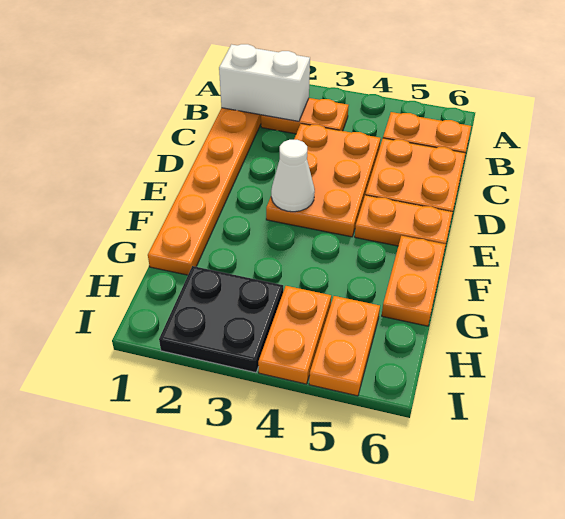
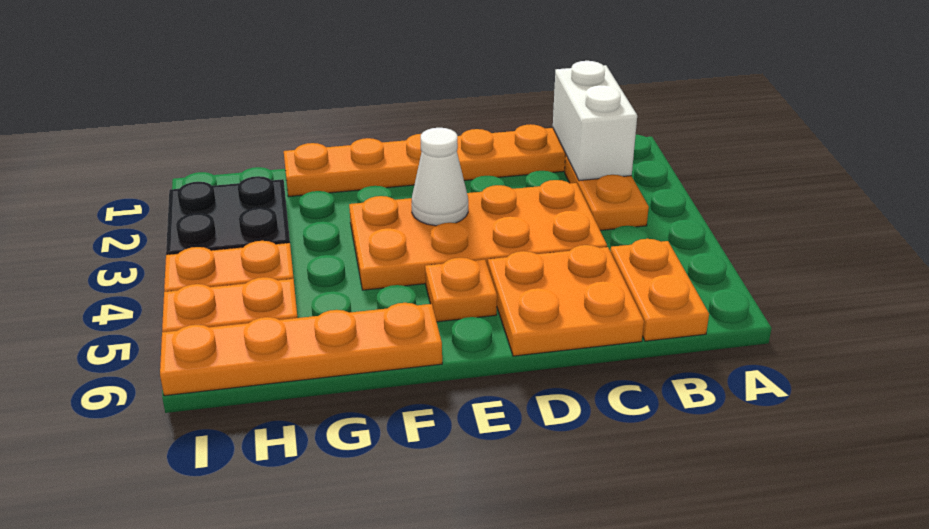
orange 2x3 plate [266,124,381,237] -> orange 2x4 plate [349,180,607,290]
orange 1x2 plate [355,195,453,246] -> orange 1x1 plate [425,258,497,322]
orange 1x2 plate [382,236,446,326] -> orange 1x4 plate [160,303,442,396]

